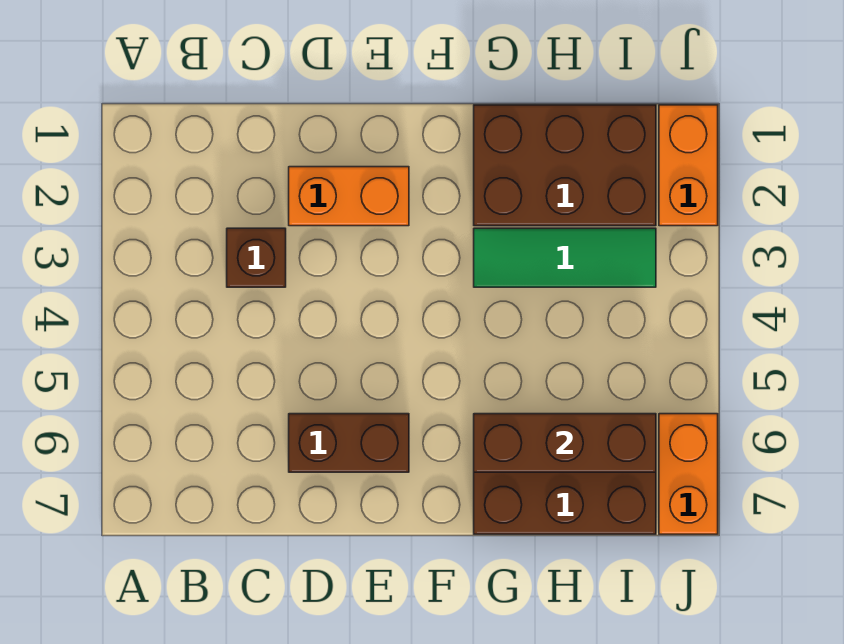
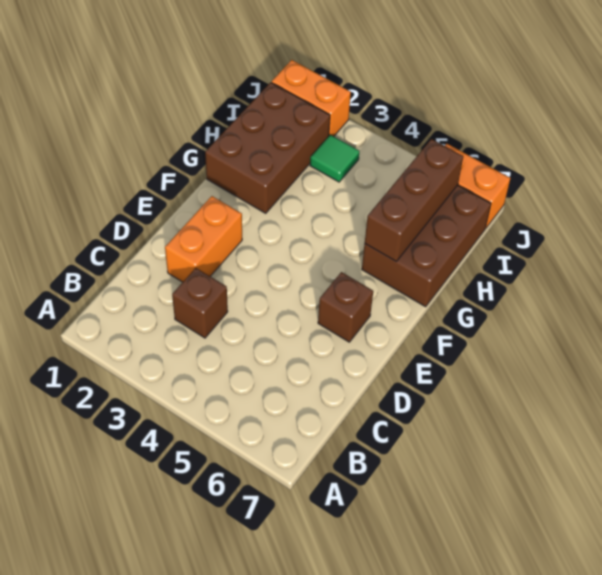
brown 1x2 brick [289,414,409,472] -> brown 1x1 brick [318,272,373,342]
green 1x3 tile [474,228,656,287] -> green 1x1 tile [310,135,359,182]

